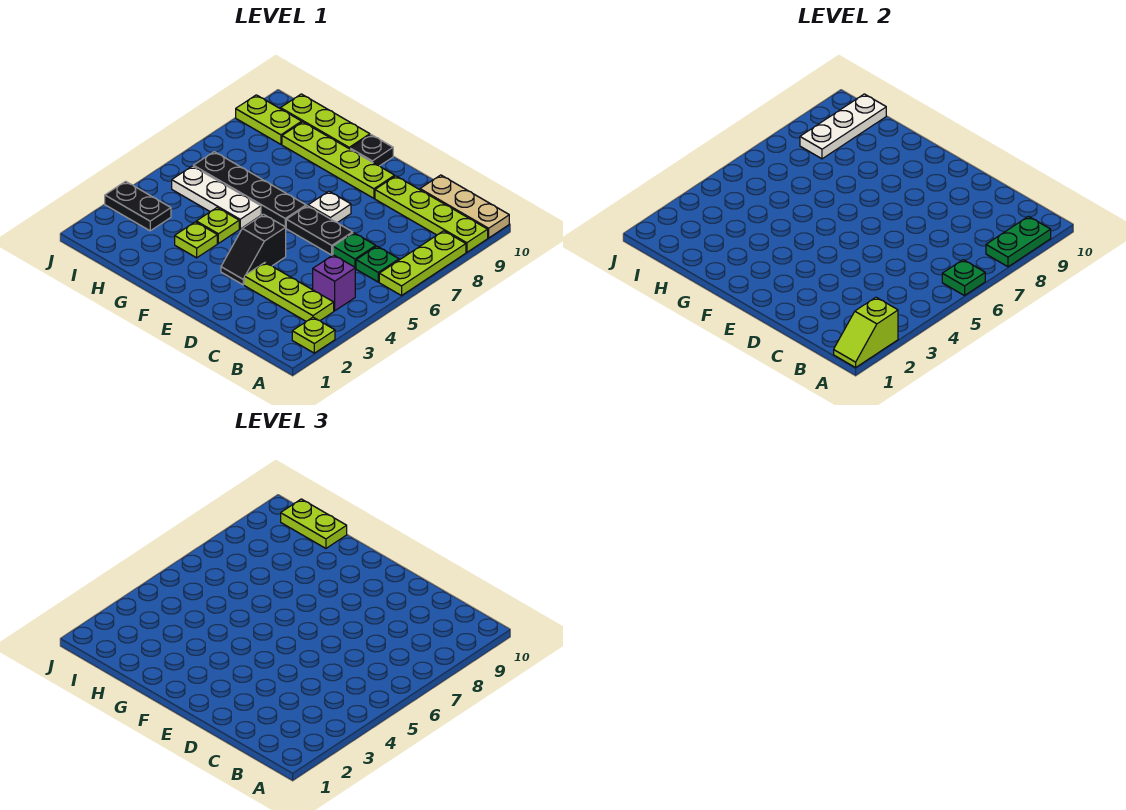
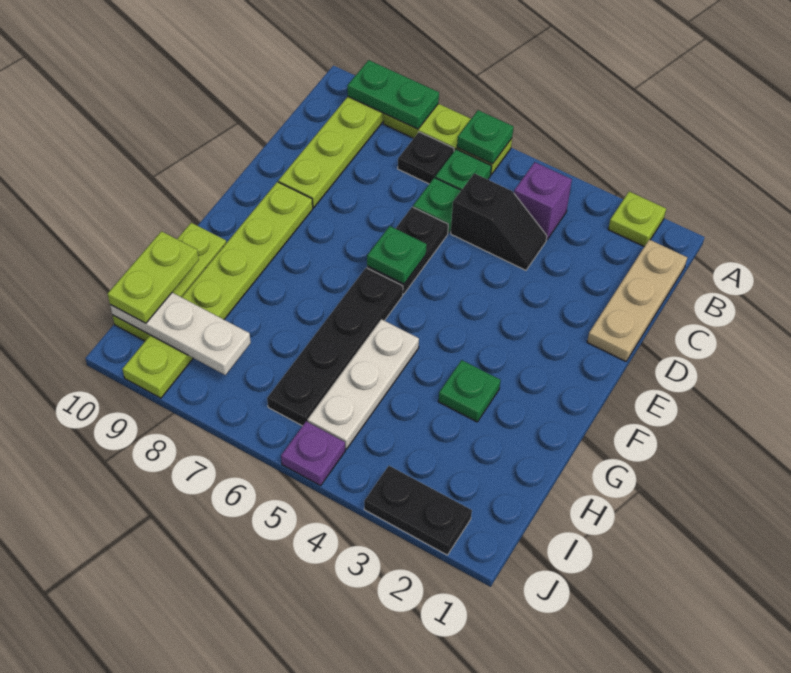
lime 1x2 slope [834,297,898,368] -> none
tan 1x3 plate [420,175,509,238] -> tan 1x3 plate moved to [587,240,687,361]
lime 1x3 plate [244,262,334,321] -> none
black 1x2 slope [221,214,286,285] -> black 1x2 slope moved to [451,173,547,270]
none -> green 1x1 plate [367,226,427,284]
white 1x1 plate [308,191,351,223] -> none
black 1x1 plate [350,135,393,166] -> black 1x1 plate moved to [398,132,454,184]
lime 1x1 plate [175,222,217,258] -> green 1x1 plate [438,360,501,422]
lime 1x1 plate [196,208,239,243] -> none
black 1x2 plate [105,181,171,231] -> black 1x2 plate turned to [364,466,472,555]
none -> purple 1x1 plate [281,421,345,486]

